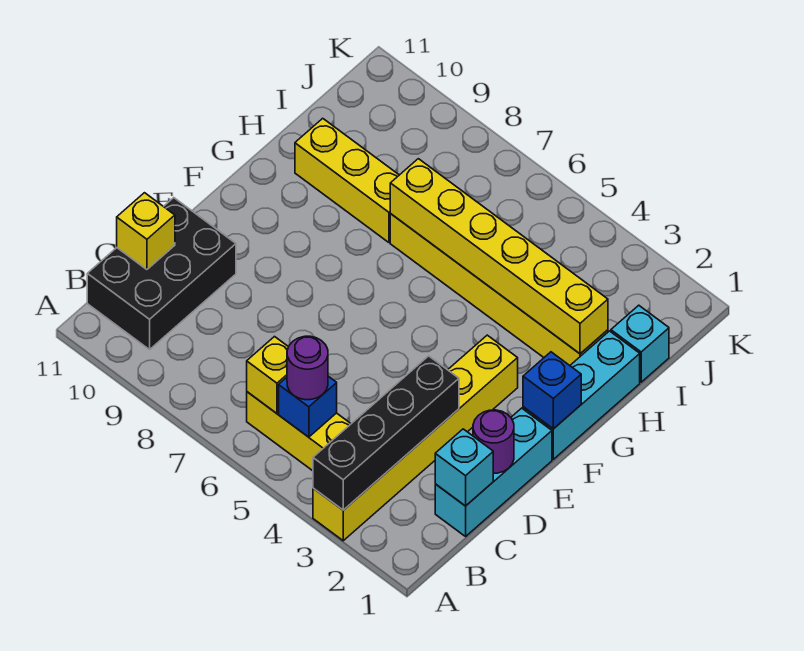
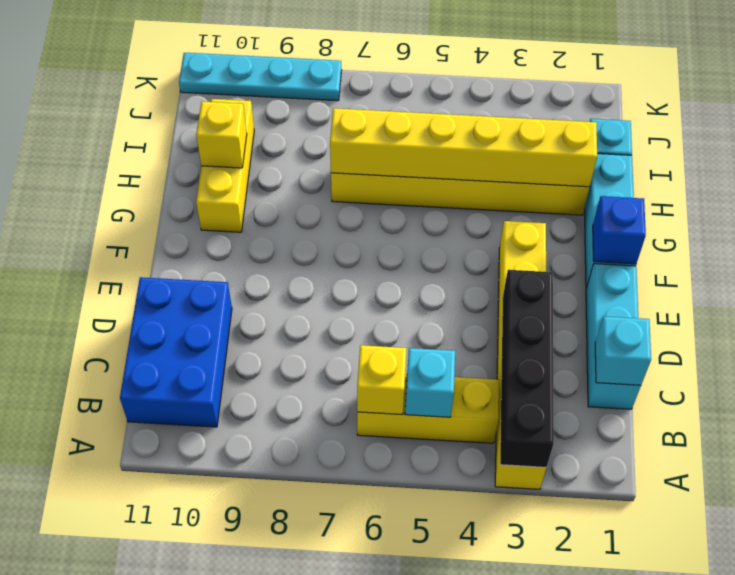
blue 1x1 brick [279,376,337,437] -> cyan 1x1 brick [405,348,455,417]
purple 1x1 round brick [287,336,328,400] -> none
black 2x3 brick [87,198,236,350] -> blue 2x3 brick [120,277,232,427]
yellow 1x1 brick [117,193,175,269] -> yellow 1x1 brick moved to [196,101,247,168]
purple 1x1 round brick [473,410,514,473] -> none
yellow 1x3 brick [295,118,399,242] -> yellow 1x3 brick turned to [196,99,254,232]
none -> cyan 1x4 plate [179,53,342,101]

